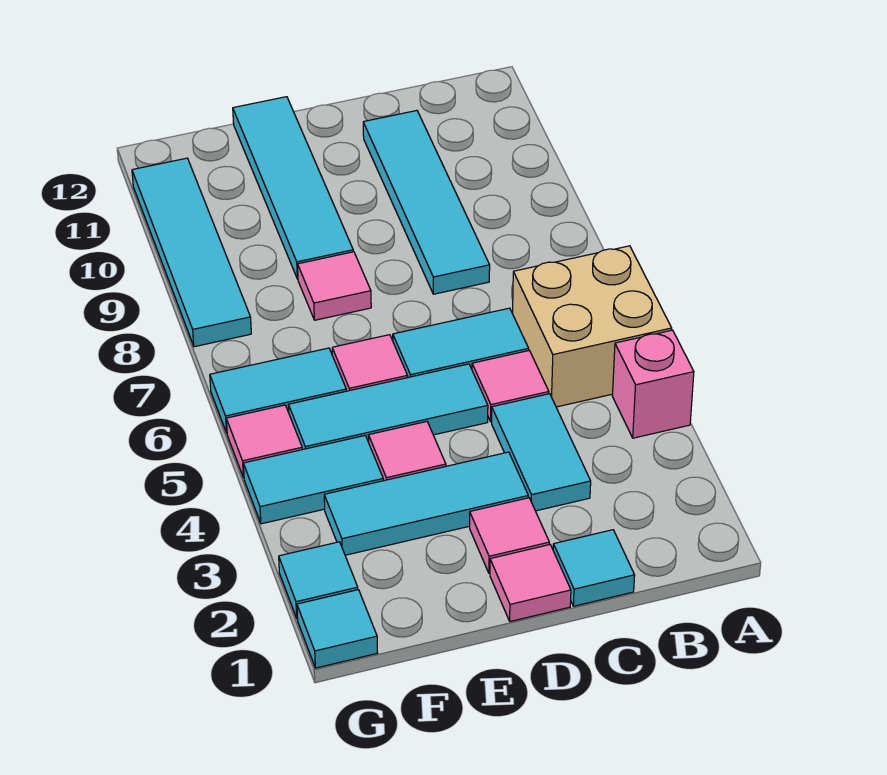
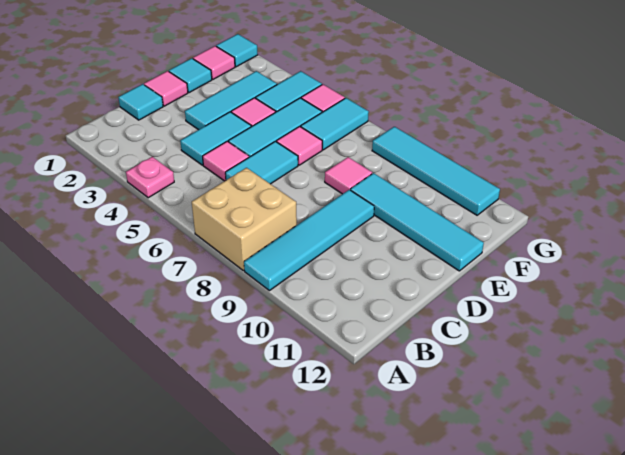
pink 1x1 brick [612,330,694,438] -> pink 1x1 plate [126,157,174,198]
tan 2x2 brick [513,246,672,407] -> tan 2x2 brick moved to [192,168,297,271]
cyan 1x2 tile [492,394,591,511] -> cyan 1x2 tile turned to [180,112,251,165]
cyan 1x4 tile [363,111,490,294] -> cyan 1x4 tile turned to [244,190,374,291]
pink 1x1 tile [470,498,549,573] -> pink 1x1 tile moved to [193,46,235,79]
cyan 1x1 tile [279,542,358,619] -> cyan 1x1 tile moved to [169,58,212,93]

